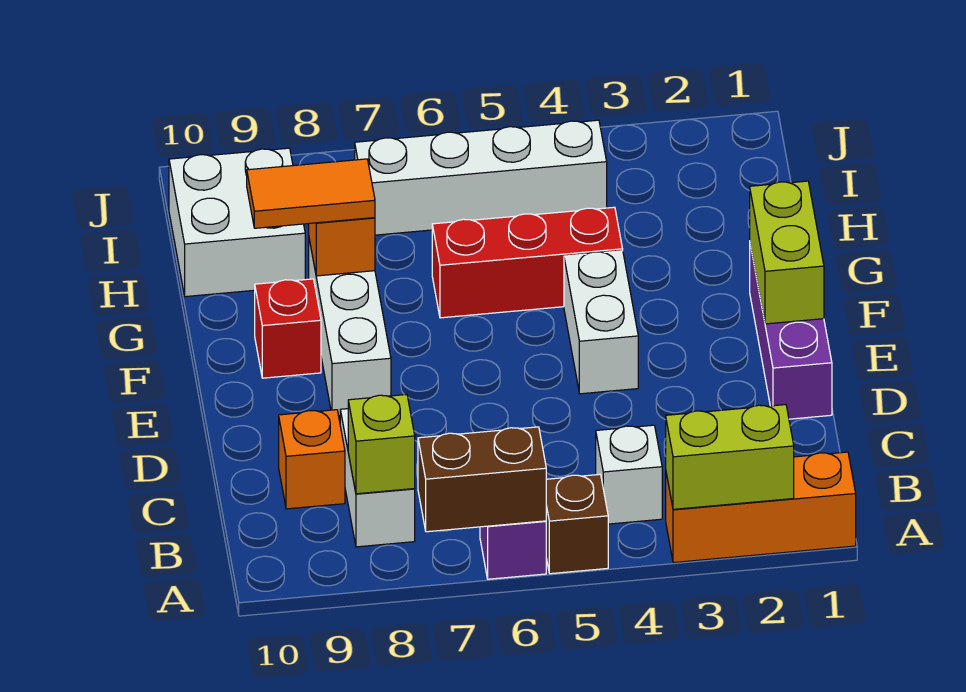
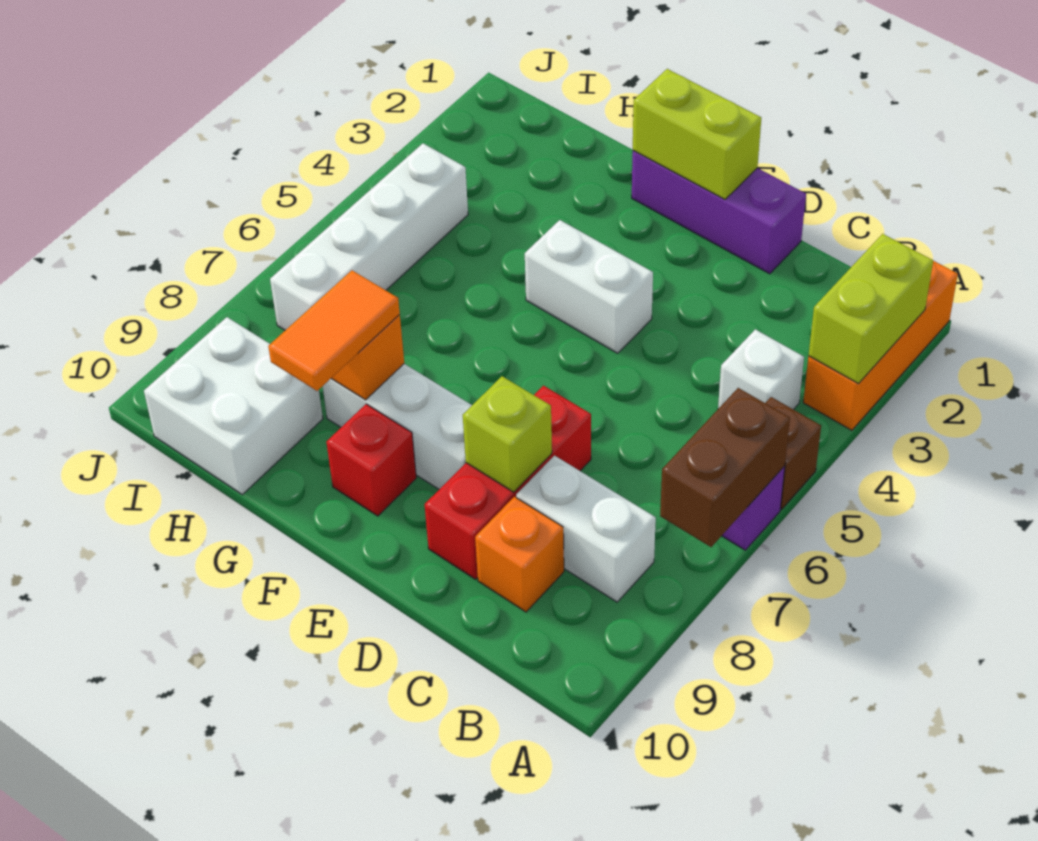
lime 1x1 brick [348,395,415,494] -> lime 1x1 brick moved to [463,376,552,492]
red 1x3 brick [432,207,623,318] -> red 1x3 brick moved to [425,386,591,579]

